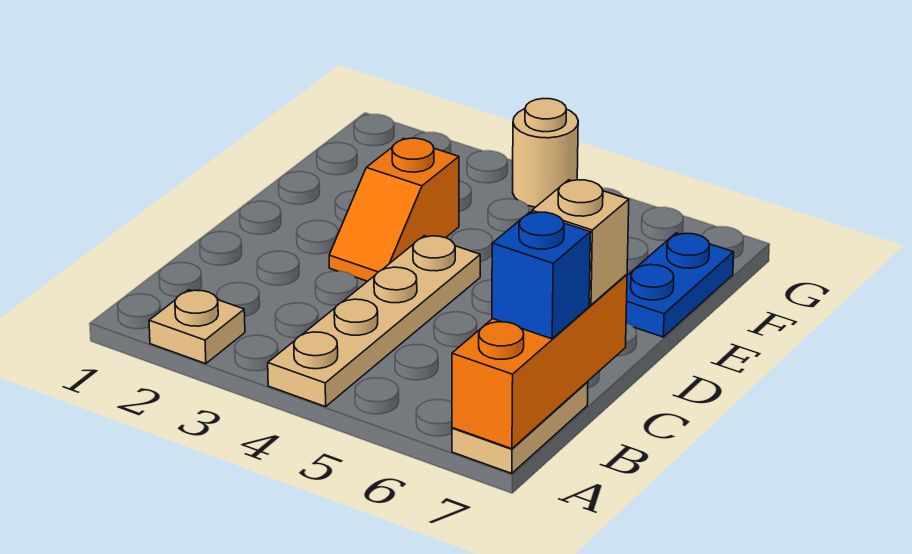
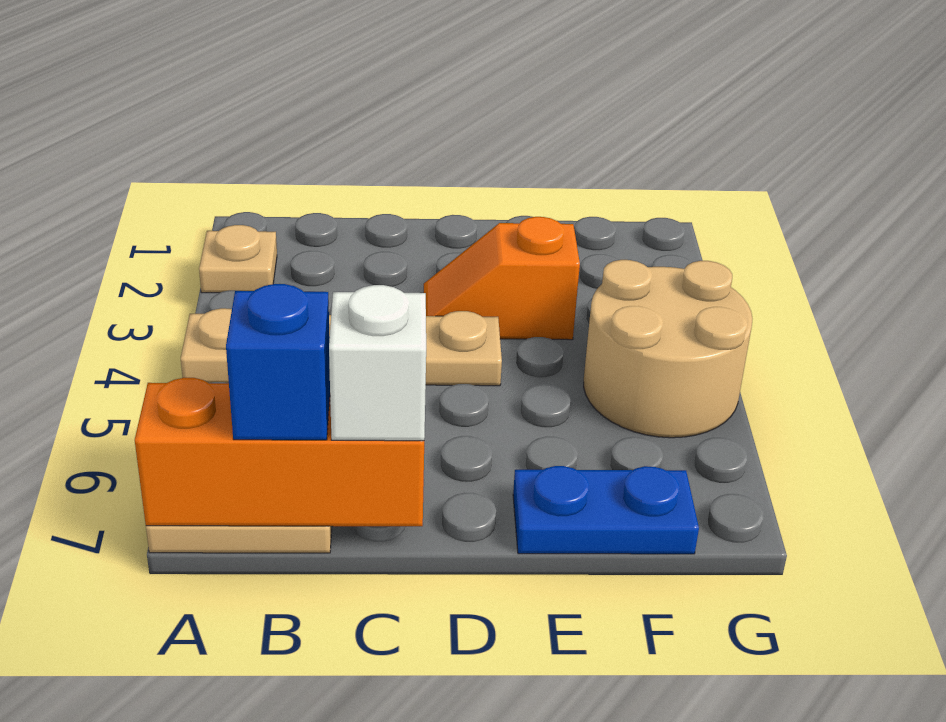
tan 1x1 brick [532,180,629,305] -> white 1x1 brick [329,285,426,441]
tan 1x1 round brick [513,99,578,207] -> tan 2x2 round brick [584,260,752,438]

